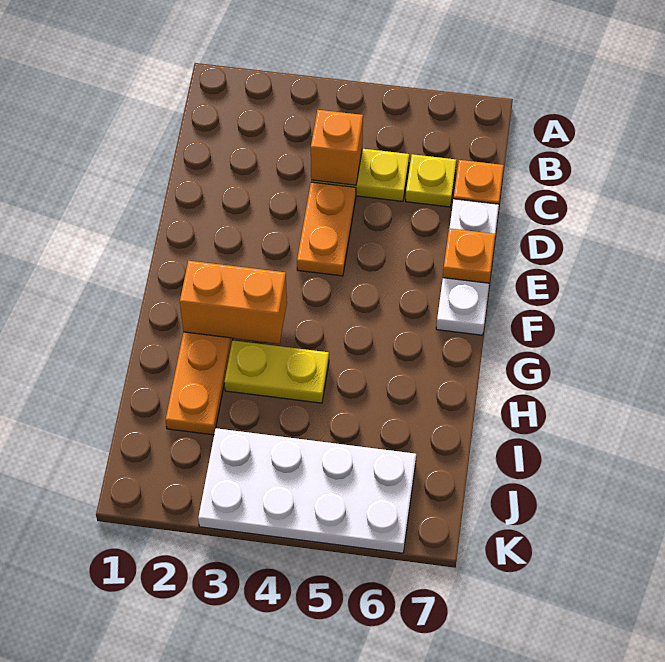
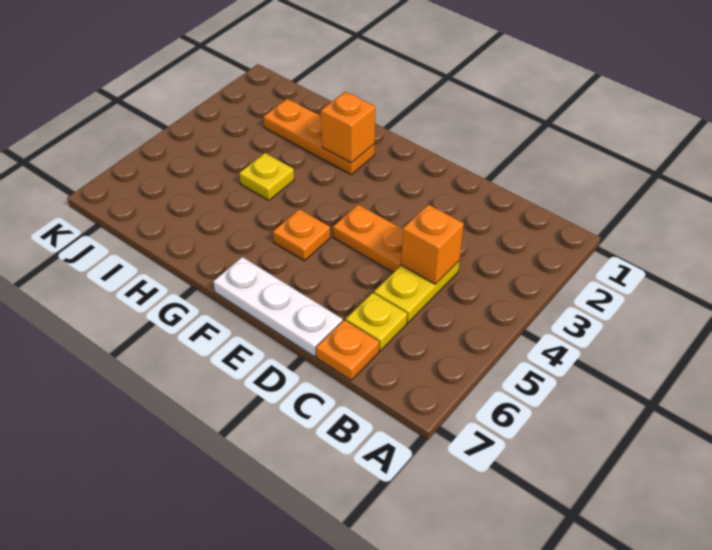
orange 1x1 plate [443,228,495,283] -> orange 1x1 plate moved to [273,209,330,261]
orange 1x2 brick [180,261,287,344] -> orange 1x1 brick [321,91,375,163]
yellow 1x2 plate [224,340,329,403] -> yellow 1x1 plate [239,153,294,200]
white 2x4 plate [198,428,416,553] -> none

